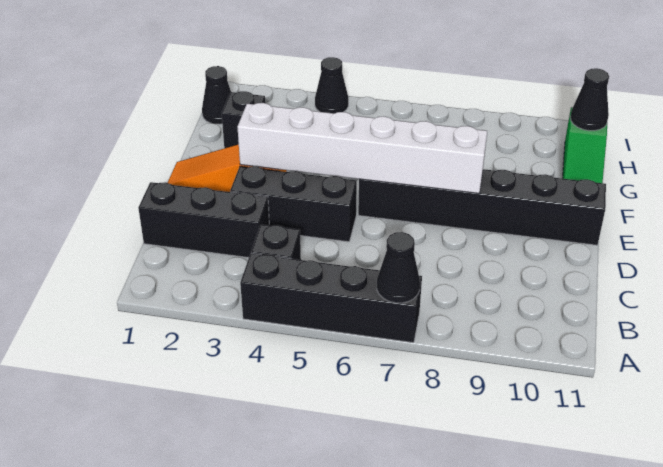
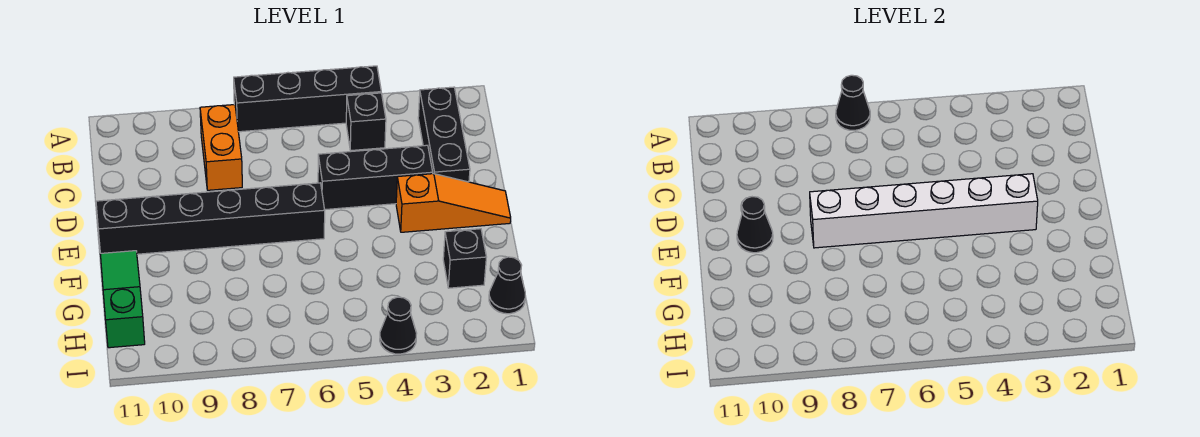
none -> orange 1x2 brick [200,105,242,190]
black 1x3 brick [138,182,269,258] -> black 1x3 brick turned to [418,87,470,182]
black 1x1 cone [570,68,609,131] -> black 1x1 cone moved to [737,197,773,253]

